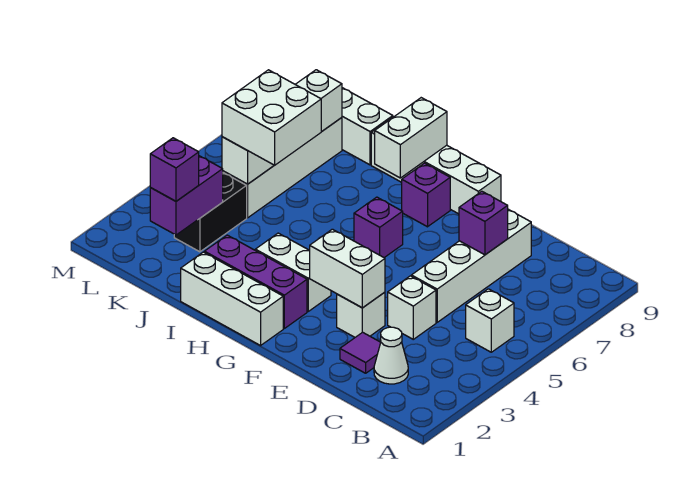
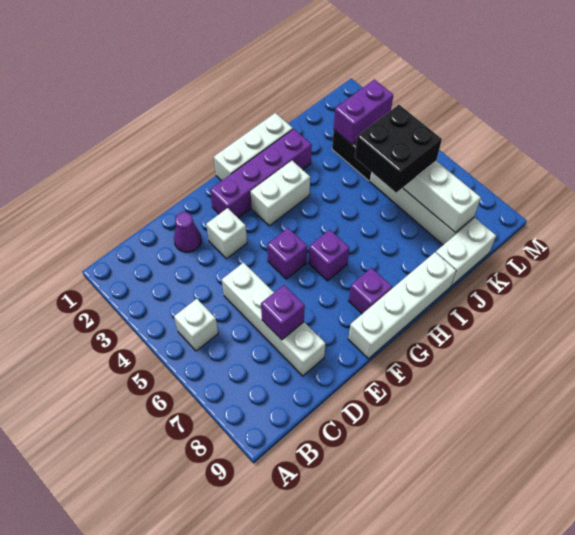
white 1x1 cone [374,327,408,384] -> none
purple 1x1 tile [340,332,381,373] -> purple 1x1 cone [174,212,202,252]
white 1x1 brick [388,276,436,339] -> none
white 1x2 brick [310,229,385,308] -> none
purple 1x3 brick [204,235,307,328] -> purple 1x4 brick [210,129,312,218]
white 1x2 brick [375,98,447,178] -> none
white 2x2 brick [222,70,321,165] -> black 2x2 brick [355,105,442,193]
purple 1x2 brick [150,156,223,235] -> purple 1x2 brick turned to [334,80,393,145]
purple 1x1 brick [150,138,199,201] -> purple 1x1 brick moved to [267,228,307,279]

